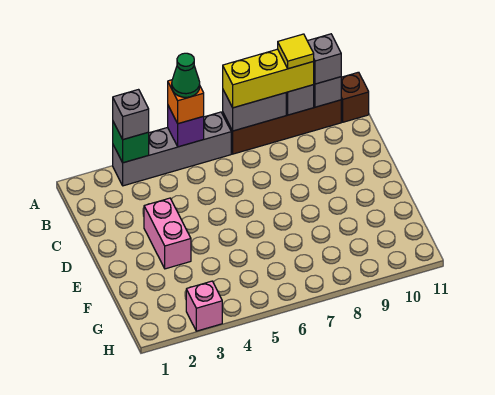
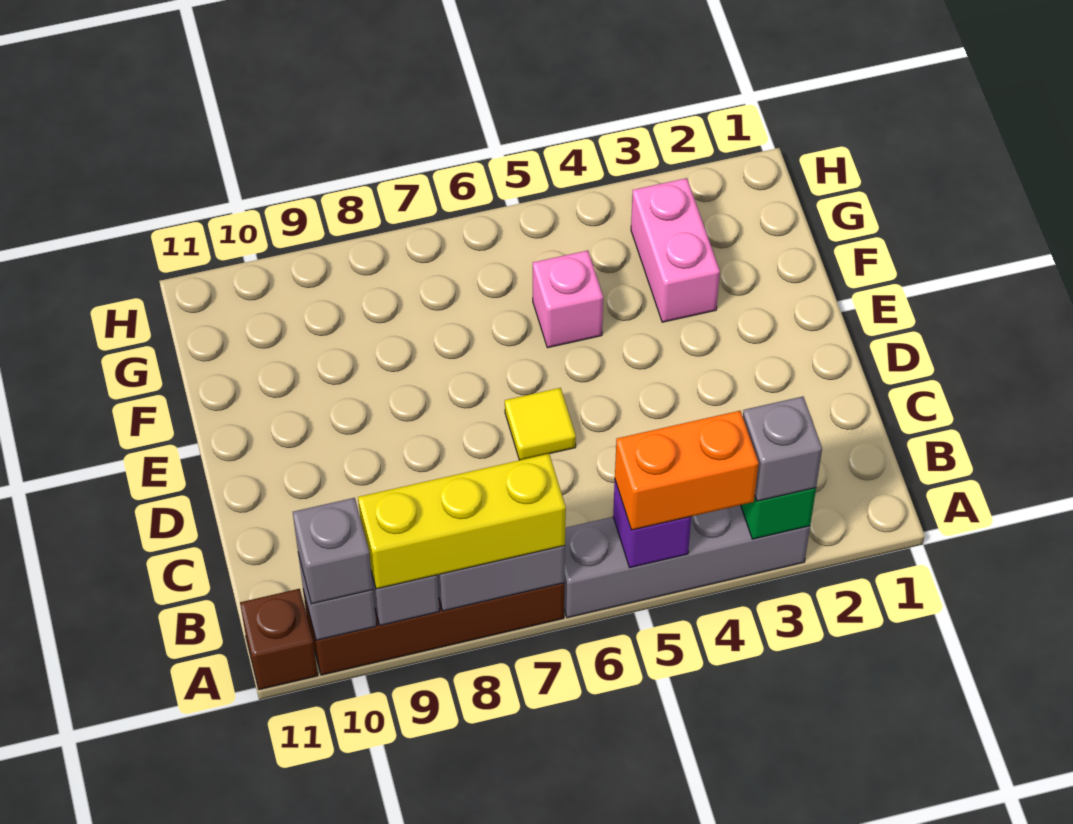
orange 1x1 brick [168,80,204,124] -> orange 1x2 brick [615,411,759,530]
green 1x1 cone [172,53,200,97] -> none
yellow 1x1 tile [278,34,314,69] -> yellow 1x1 tile moved to [505,388,576,460]
pink 1x2 brick [144,198,191,269] -> pink 1x2 brick moved to [631,178,720,322]
pink 1x1 brick [186,281,222,331] -> pink 1x1 brick moved to [533,250,603,348]

